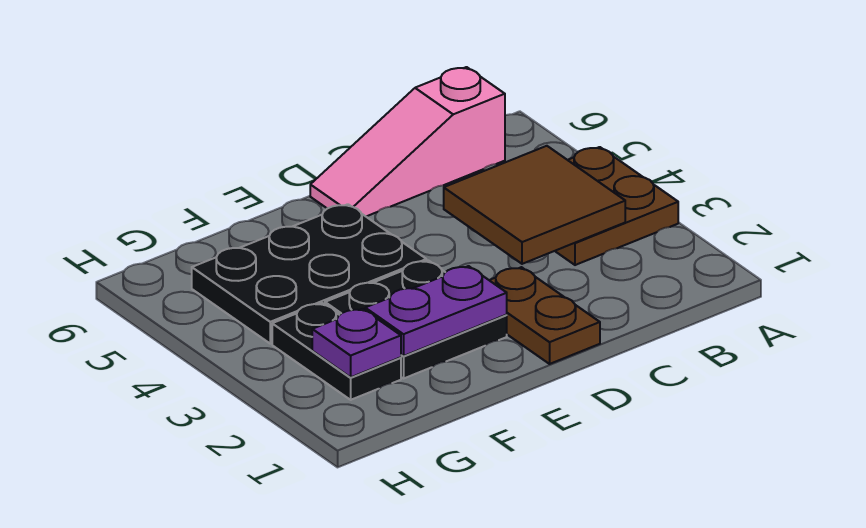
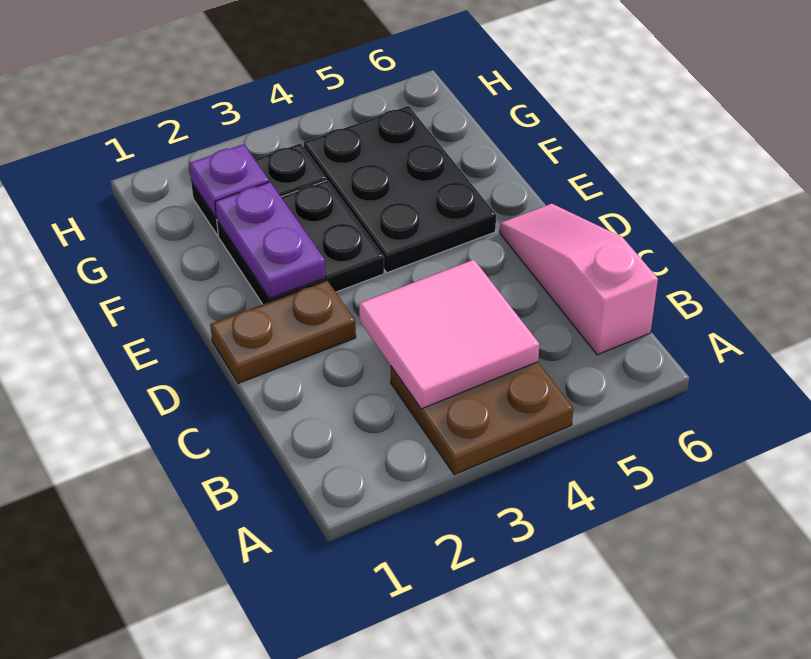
brown 2x2 tile [444,146,625,264] -> pink 2x2 tile [359,260,540,409]

